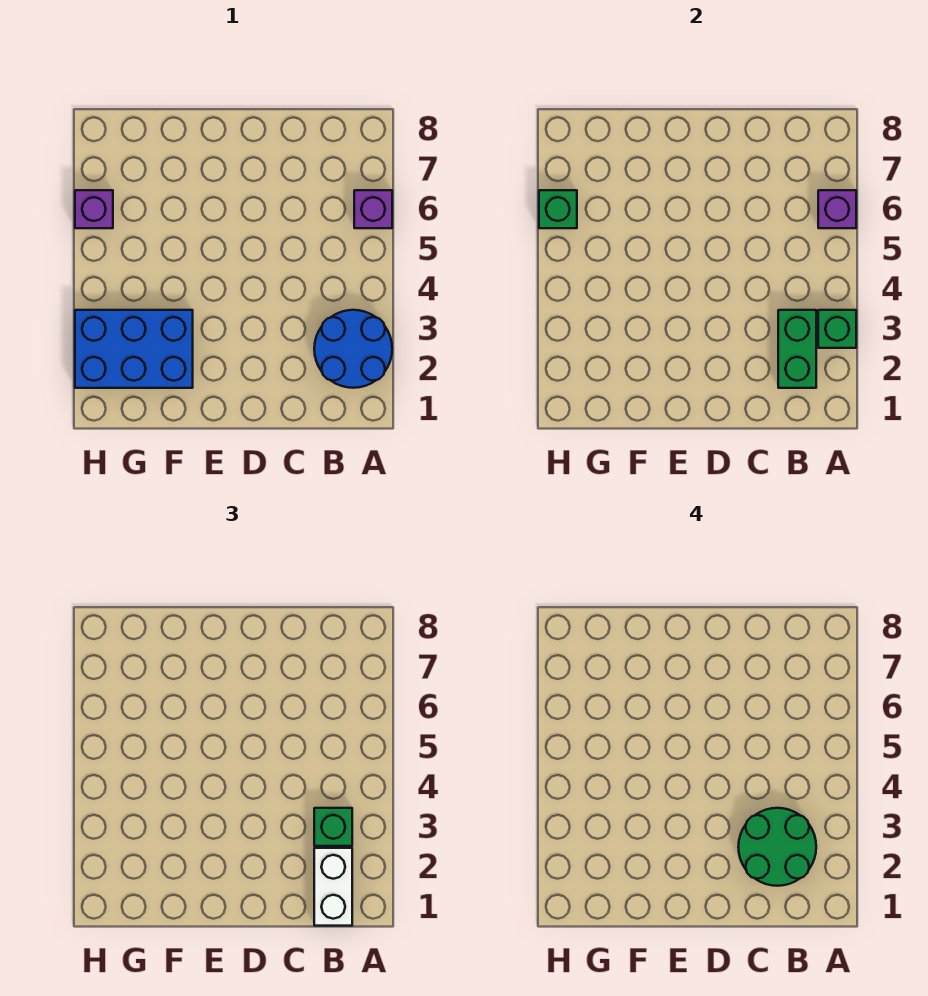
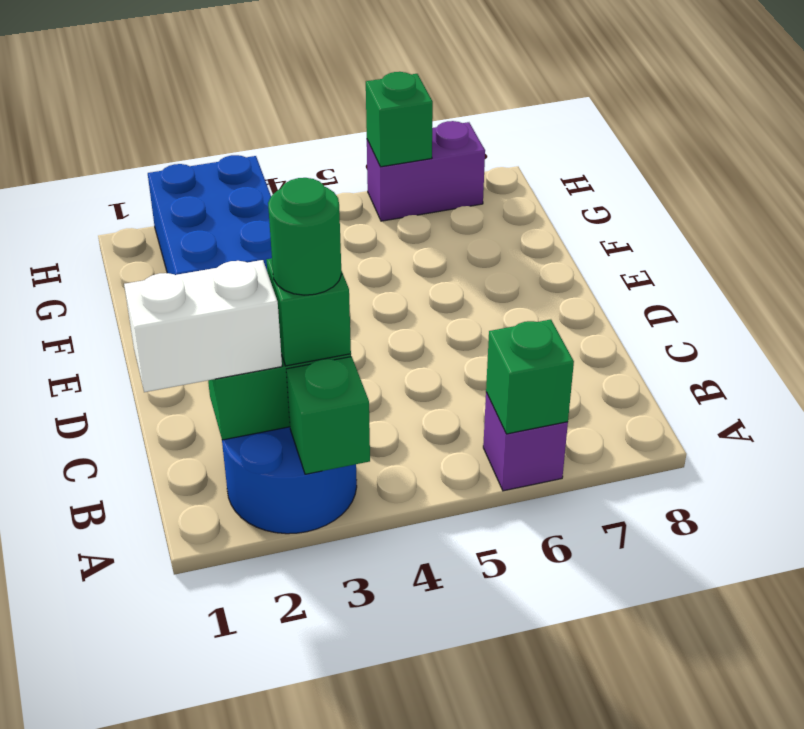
purple 1x1 brick [818,190,856,228] -> green 1x1 brick [486,320,574,434]
green 2x2 round brick [738,808,816,886] -> green 1x1 round brick [268,178,341,295]
purple 1x1 brick [75,190,113,228] -> purple 1x2 brick [367,121,485,221]

